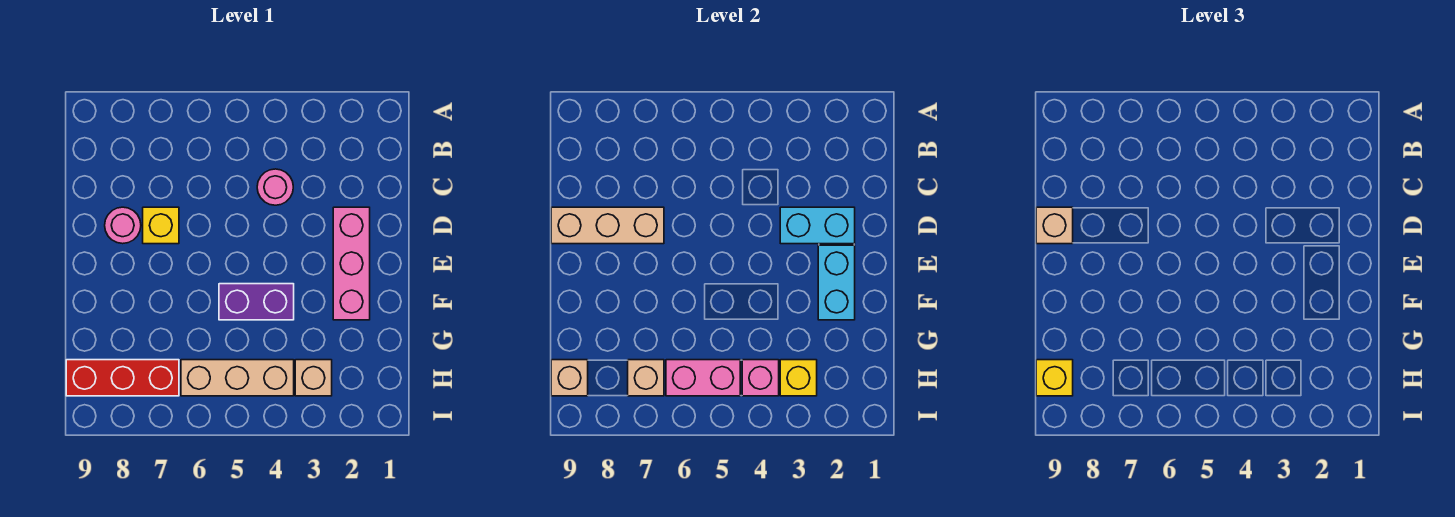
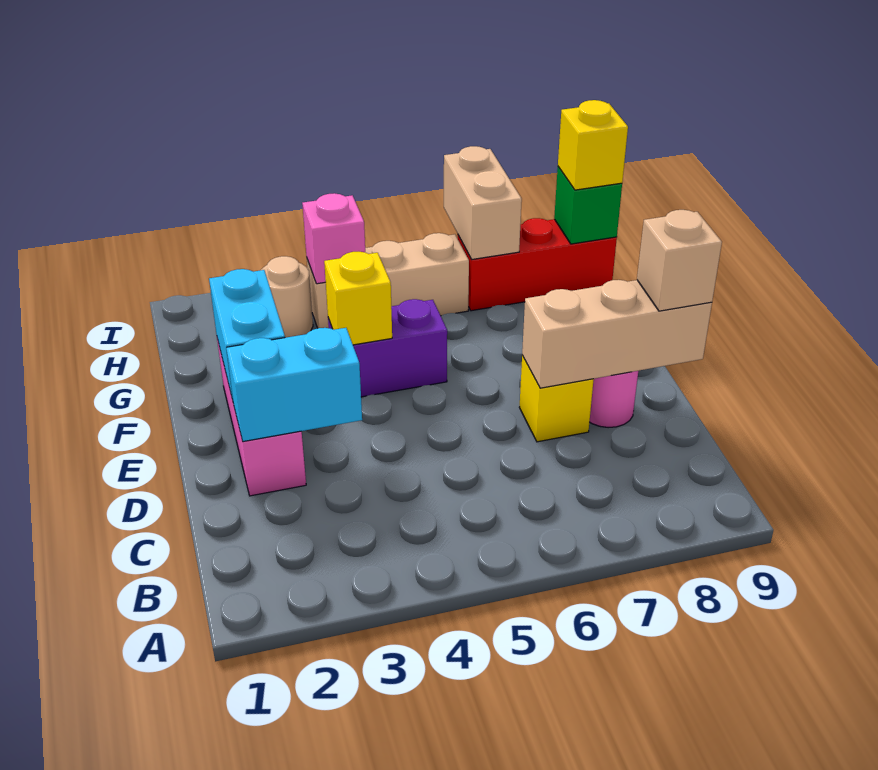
pink 1x1 round brick [257,169,293,205] -> none
tan 1x1 brick [295,360,332,396] -> tan 1x1 round brick [261,256,313,338]
yellow 1x1 brick [780,360,817,396] -> yellow 1x1 brick moved to [324,252,392,345]
pink 1x2 brick [666,360,740,396] -> none
tan 1x1 brick [628,360,664,396] -> tan 1x2 brick [444,146,522,259]
tan 1x1 brick [551,360,588,396] -> green 1x1 brick [554,167,622,244]

